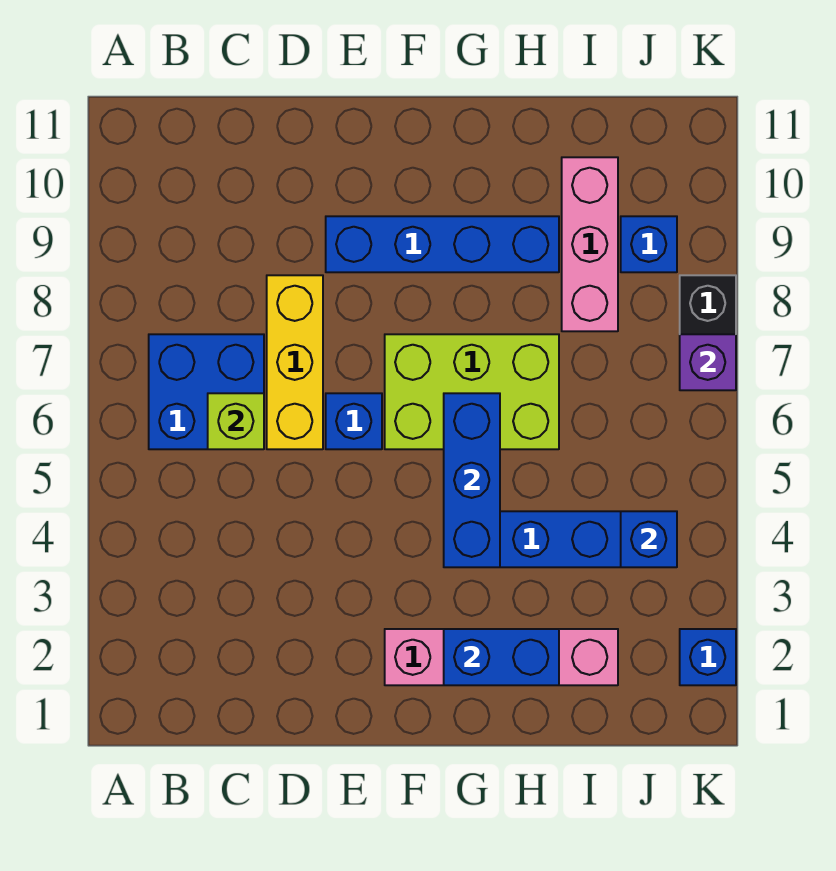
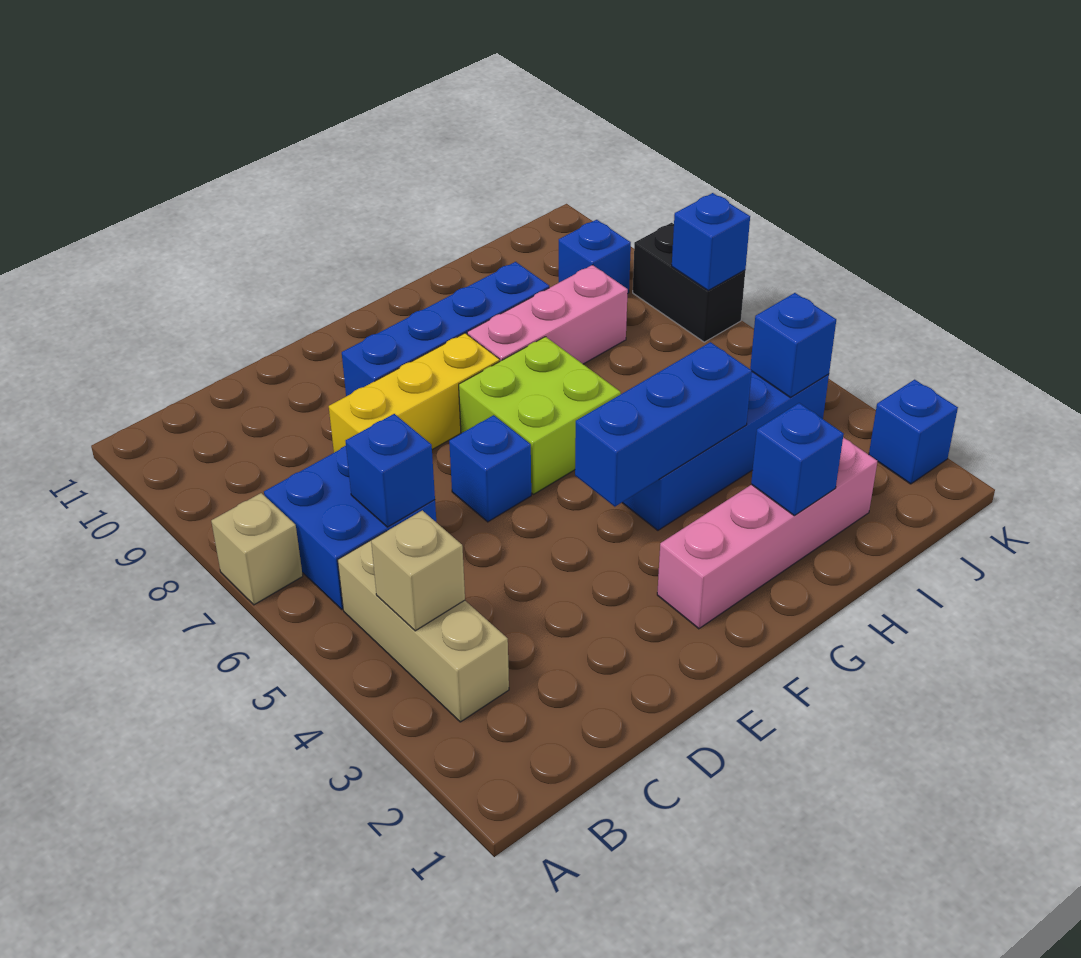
none -> tan 1x1 brick [211,493,303,605]
none -> tan 1x3 brick [338,541,509,722]
none -> tan 1x1 brick [371,510,465,631]
lime 1x1 brick [208,393,264,449] -> blue 1x1 brick [346,414,435,527]
yellow 1x3 brick [267,275,323,449] -> yellow 1x3 brick turned to [329,333,500,453]
lime 2x3 brick [385,334,559,449] -> lime 2x2 brick [459,337,621,494]
blue 1x2 brick [444,629,559,685] -> blue 1x1 brick [751,403,844,516]
blue 1x3 brick [444,393,500,567] -> blue 1x3 brick turned to [575,342,752,507]
pink 1x3 brick [562,157,618,331] -> pink 1x3 brick turned to [467,265,628,364]
purple 1x1 brick [680,334,736,390] -> blue 1x1 brick [672,193,750,291]

